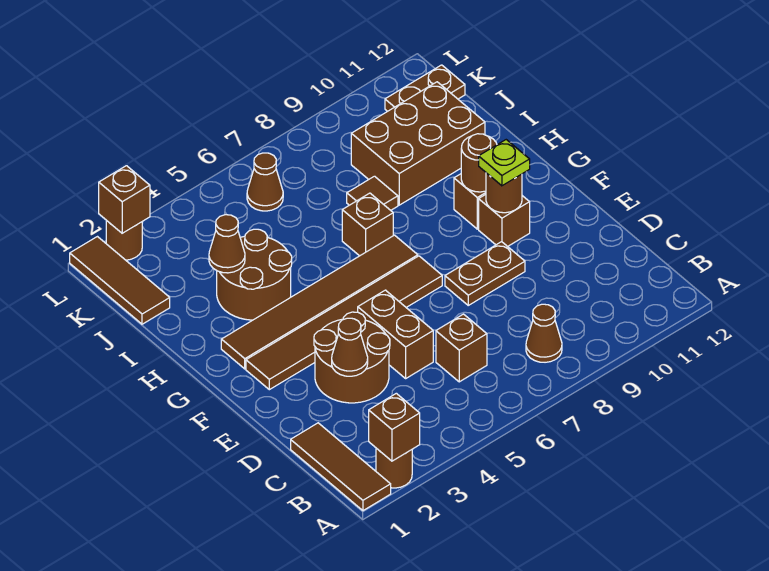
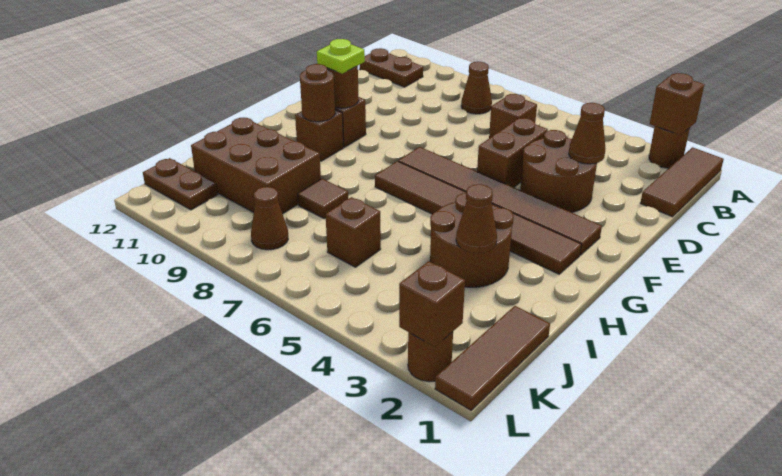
brown 1x2 plate [445,242,525,305] -> brown 1x2 plate moved to [360,48,423,87]
brown 1x1 brick [342,193,393,256] -> brown 1x1 brick moved to [326,197,381,267]
brown 1x1 cone [247,153,283,211] -> brown 1x1 cone moved to [251,187,288,250]

